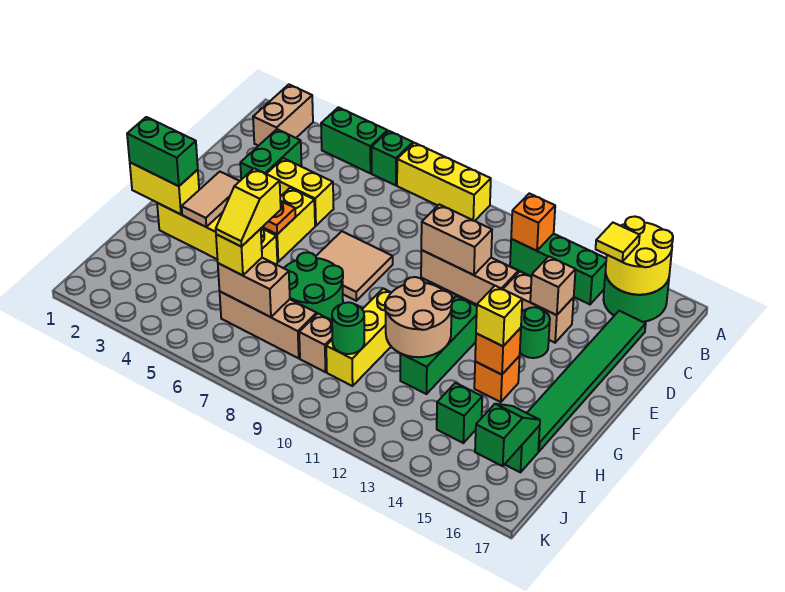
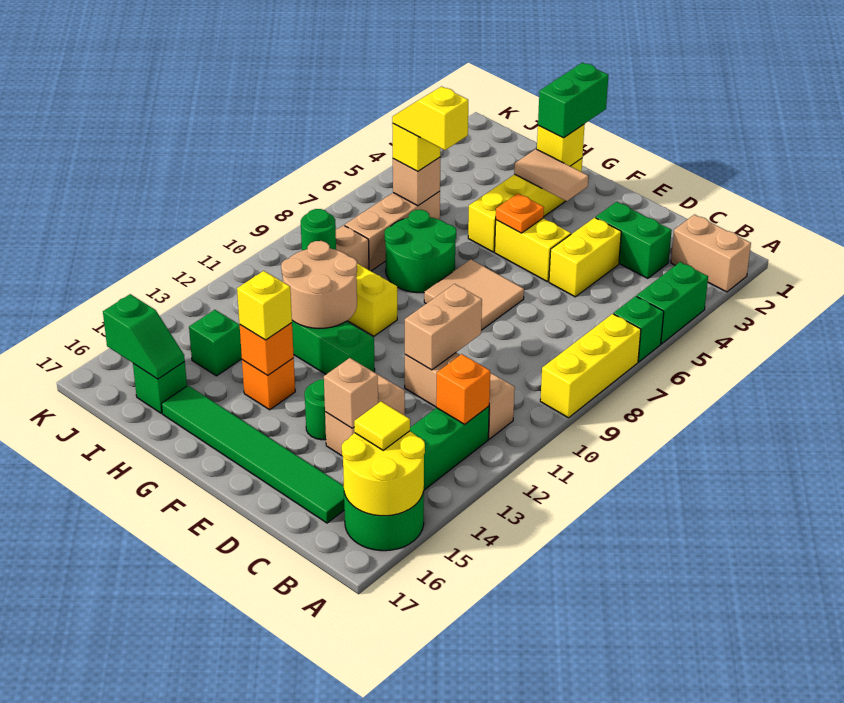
tan 1x3 brick [421,250,518,304] -> tan 1x3 brick turned to [405,353,515,439]
yellow 1x2 brick [130,163,199,214] -> yellow 1x1 brick [537,124,585,166]
tan 1x2 brick [218,258,290,317] -> tan 1x1 brick [393,157,440,206]

